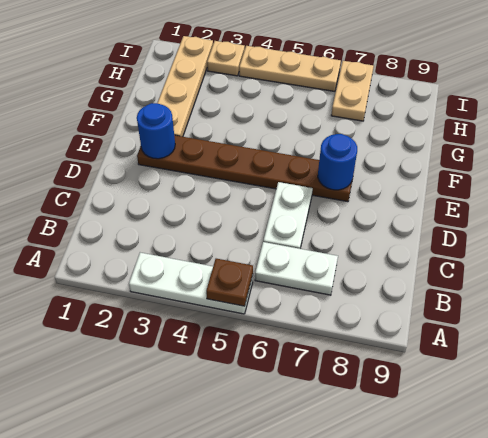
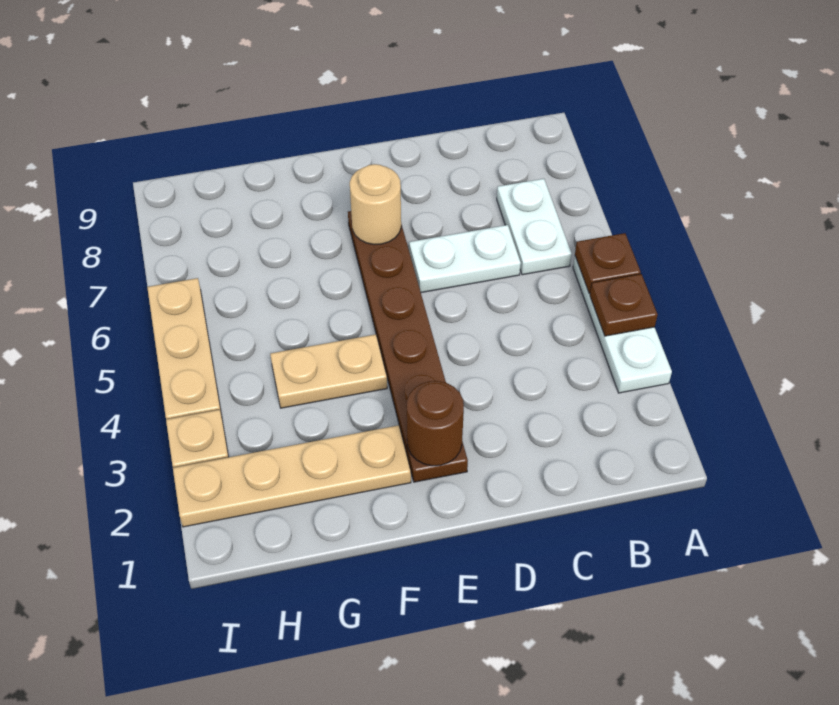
none -> brown 1x1 plate [590,274,658,336]
blue 1x1 round brick [137,103,175,159] -> brown 1x1 round brick [407,381,464,466]
blue 1x1 round brick [318,134,357,190] -> tan 1x1 round brick [350,164,401,244]
tan 1x2 plate [331,61,374,121] -> tan 1x2 plate moved to [270,334,387,408]

